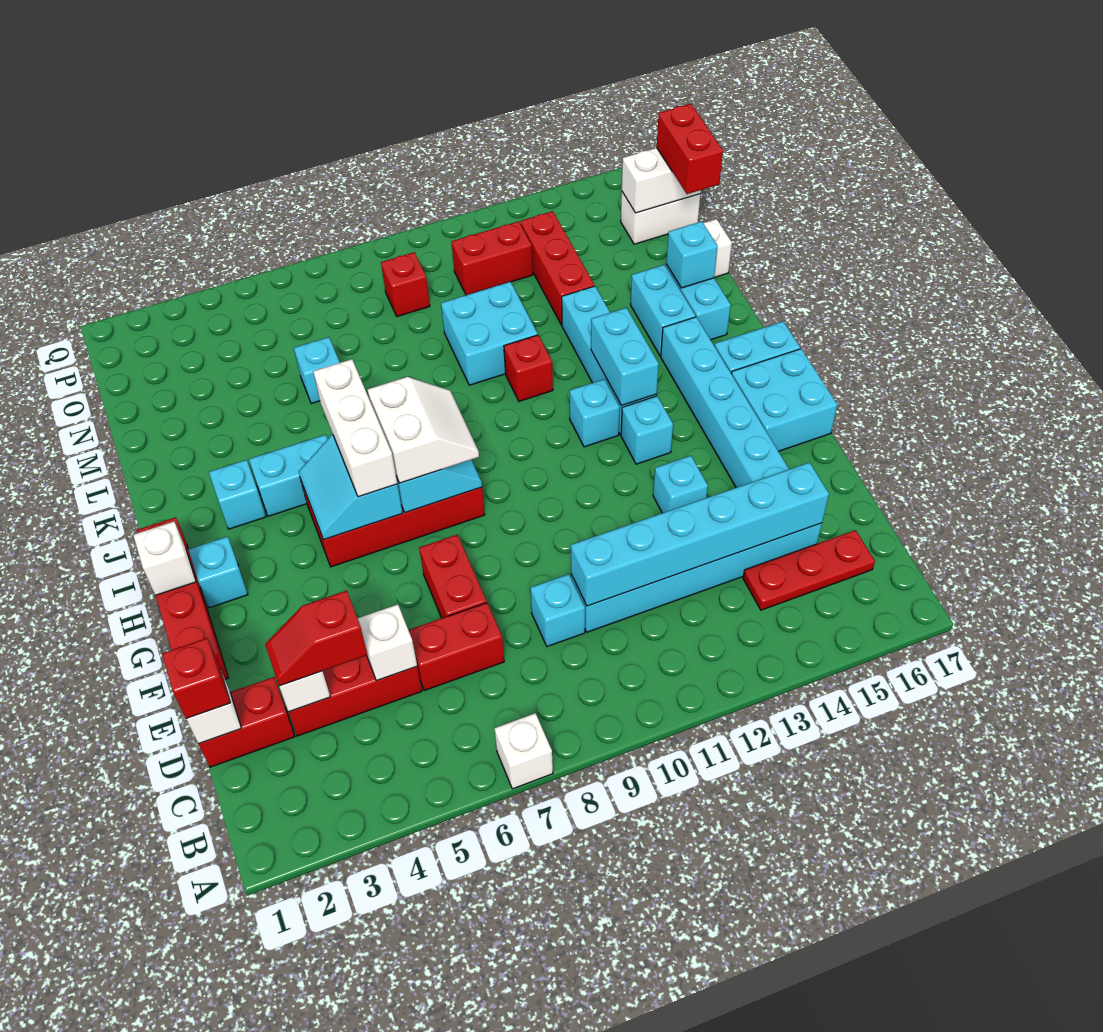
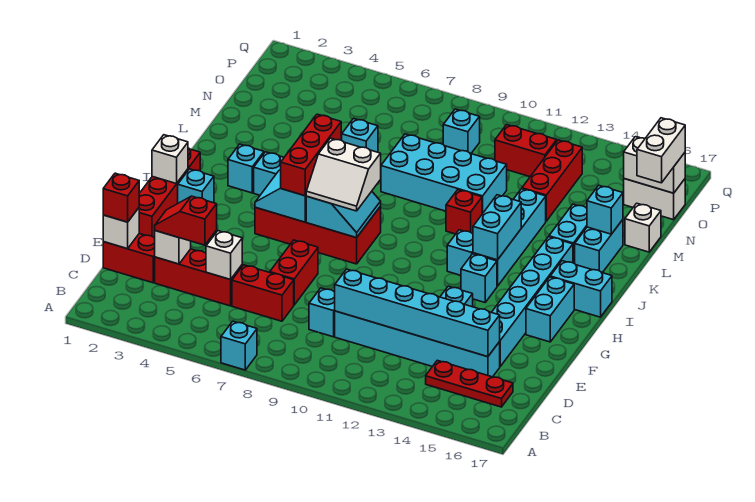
white 1x1 brick [494,713,553,789] -> cyan 1x1 brick [221,321,257,370]
cyan 2x2 brick [732,349,837,451] -> cyan 1x2 brick [526,277,574,342]
white 1x3 brick [313,359,397,497] -> red 1x3 brick [281,114,341,196]
white 2x2 slope [367,377,479,483] -> white 2x2 slope turned to [306,138,381,211]
cyan 2x2 brick [441,282,538,385] -> cyan 2x4 brick [381,134,507,214]
red 1x2 brick [657,104,723,194] -> white 1x2 brick [637,118,685,183]
red 1x1 brick [381,252,430,316] -> cyan 1x1 brick [443,109,480,154]

